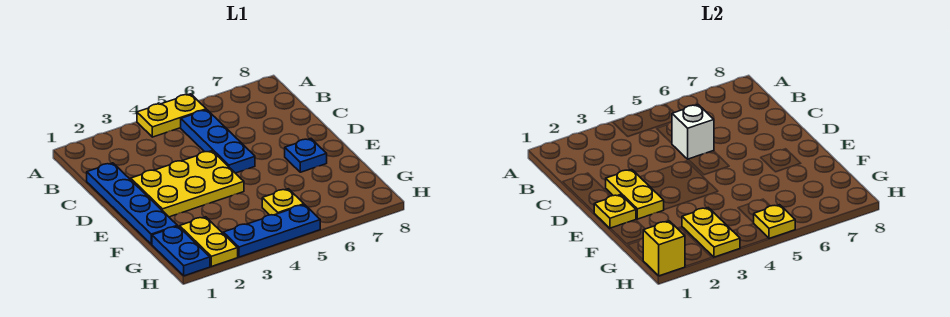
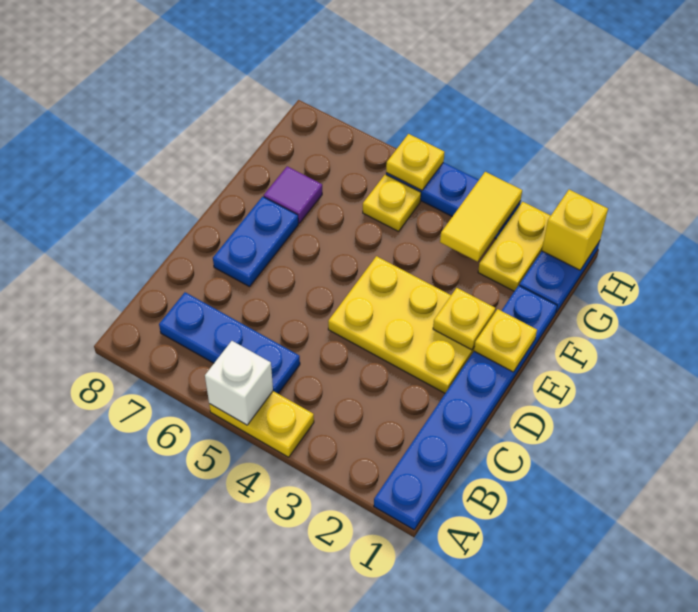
blue 1x3 plate [181,110,255,173] -> blue 1x3 plate turned to [159,292,300,394]
blue 1x4 plate [87,163,177,244] -> blue 1x6 plate [374,286,557,530]
white 1x1 brick [672,105,714,159] -> white 1x1 brick moved to [205,341,273,425]
yellow 1x2 plate [606,169,664,219] -> yellow 1x1 plate [433,288,495,350]
blue 1x1 plate [285,139,327,172] -> blue 1x2 plate [213,197,298,287]
none -> purple 1x1 tile [264,166,322,223]
yellow 1x2 plate [682,208,740,257] -> yellow 1x2 tile [440,172,522,262]

